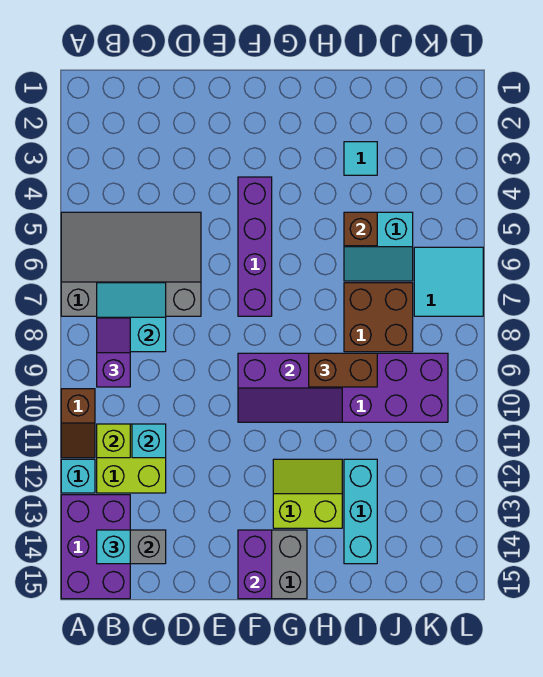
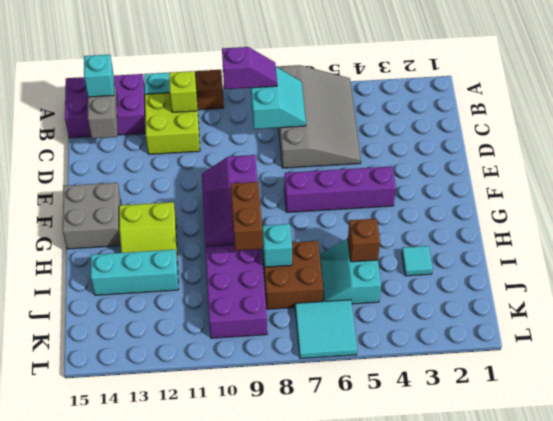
cyan 1x1 brick [132,424,166,458] -> cyan 1x1 brick moved to [262,224,292,267]
purple 1x2 brick [238,530,272,599] -> none
lime 2x2 slope [273,459,342,528] -> lime 2x2 slope turned to [119,202,178,264]

